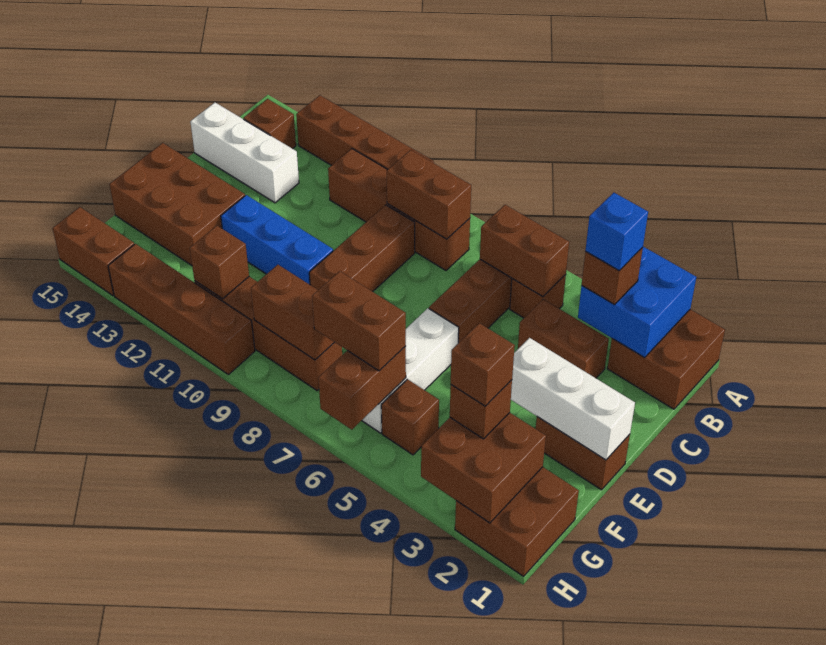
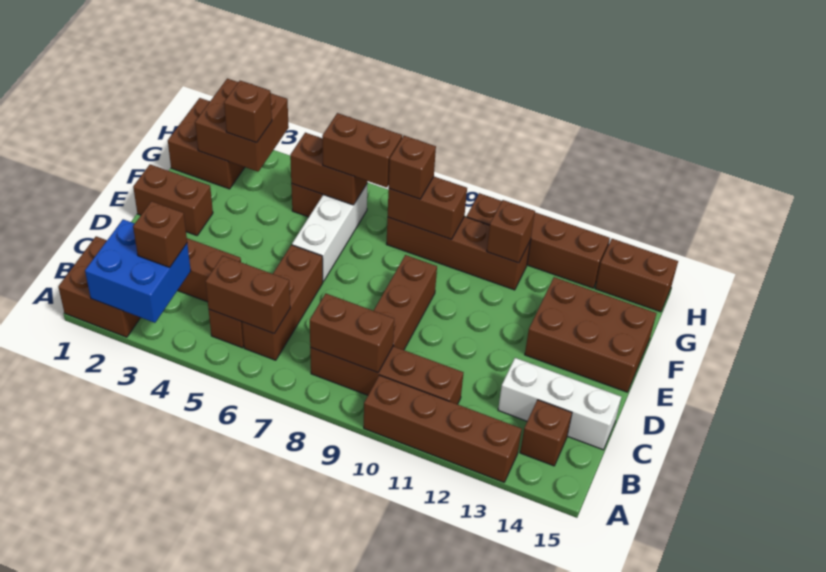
blue 1x1 brick [585,193,648,271] -> none
white 1x3 brick [511,338,635,460] -> none
blue 1x3 brick [221,195,333,285] -> none
brown 1x1 brick [451,323,515,406] -> brown 1x1 brick moved to [389,136,436,199]
brown 1x2 brick [318,346,406,429] -> brown 1x2 brick turned to [290,133,367,205]

